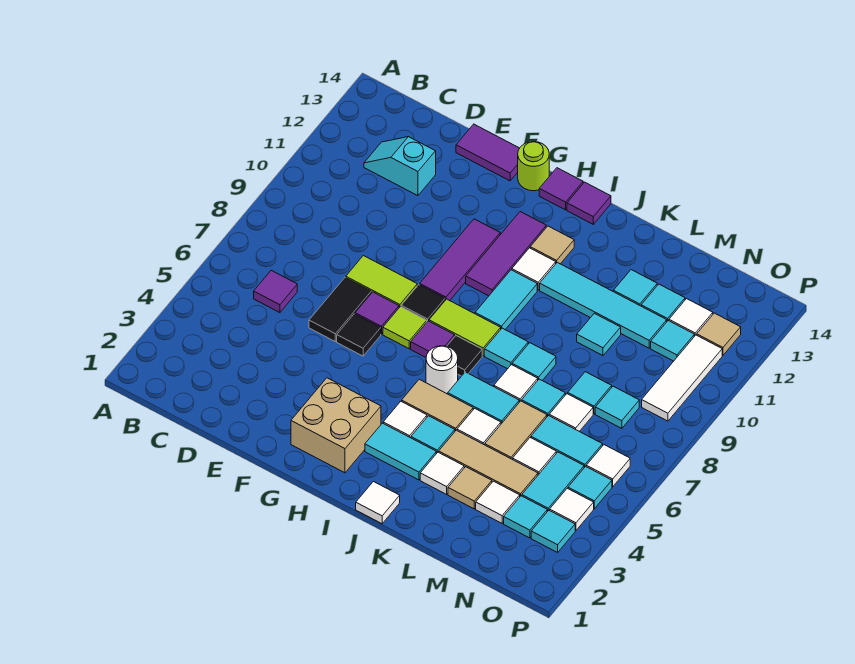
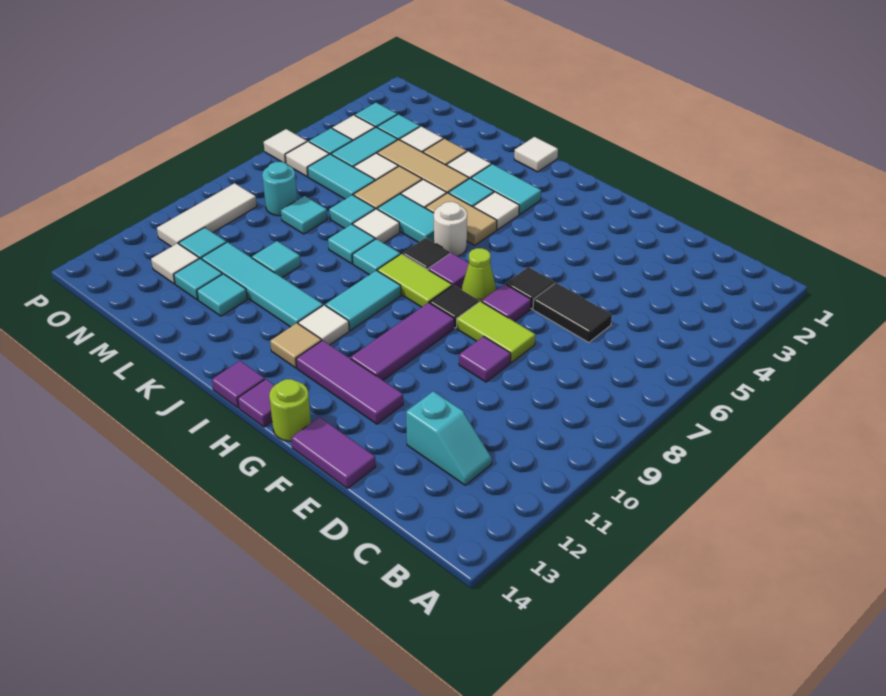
purple 1x1 tile [254,270,297,313] -> purple 1x1 tile moved to [459,337,511,382]
black 1x2 tile [309,277,371,341] -> black 1x2 tile turned to [533,283,612,343]
tan 2x2 brick [291,378,381,473] -> none
lime 1x1 tile [383,307,427,349] -> lime 1x1 cone [462,248,496,302]
purple 1x3 tile [466,212,546,296] -> purple 1x3 tile turned to [296,340,403,424]
white 1x1 tile [549,394,593,432] -> white 1x1 tile moved to [264,129,307,163]
cyan 1x1 tile [595,386,639,429] -> cyan 1x1 round brick [262,162,297,216]
tan 1x1 tile [697,313,741,355] -> none

